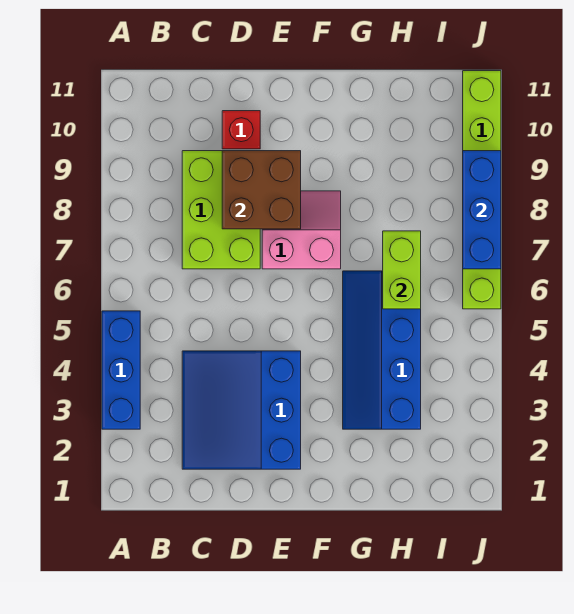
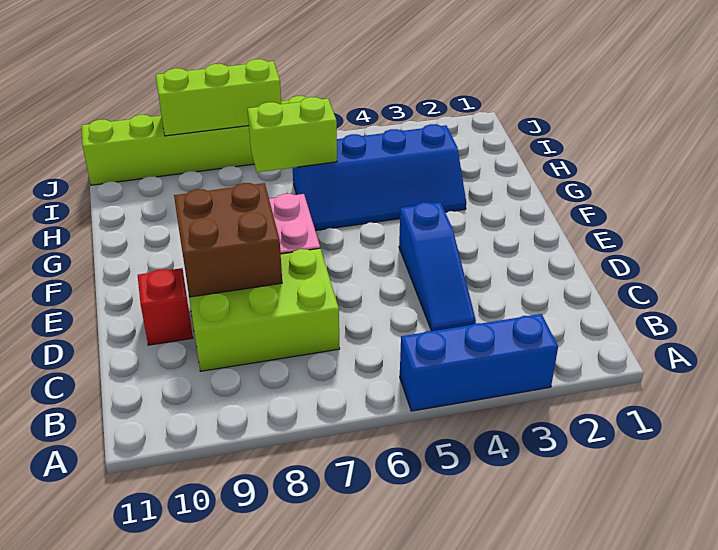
blue 3x3 slope [182,351,301,469] -> blue 1x3 slope [399,202,476,331]
blue 1x3 brick [463,151,501,269] -> lime 1x3 brick [156,59,281,136]

